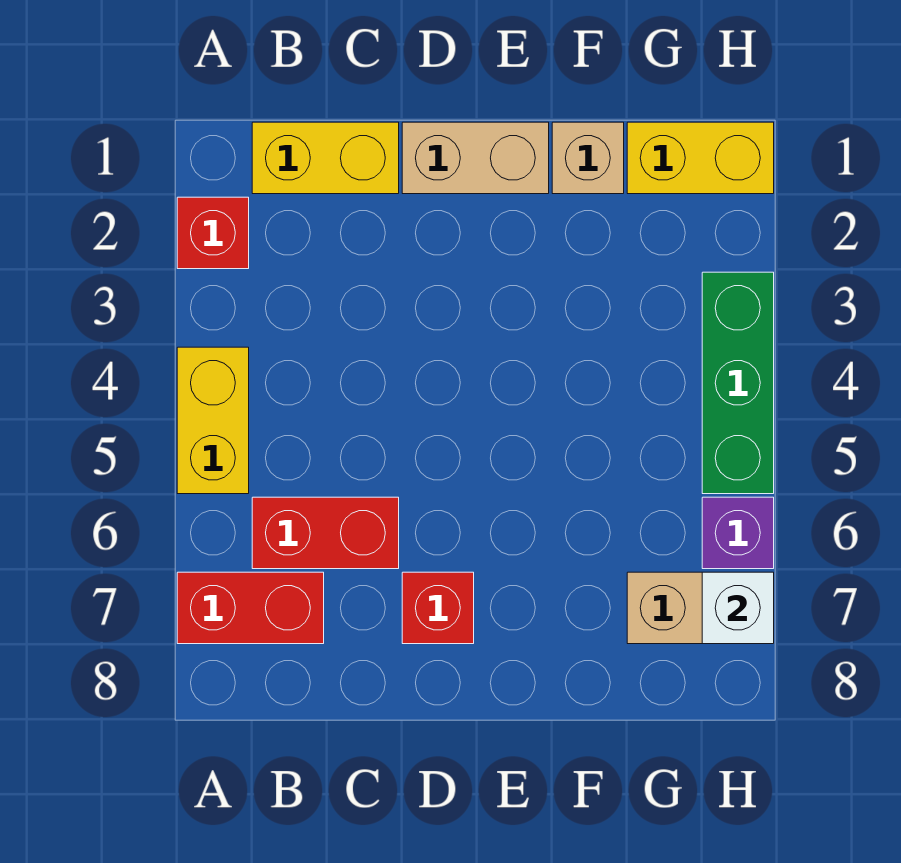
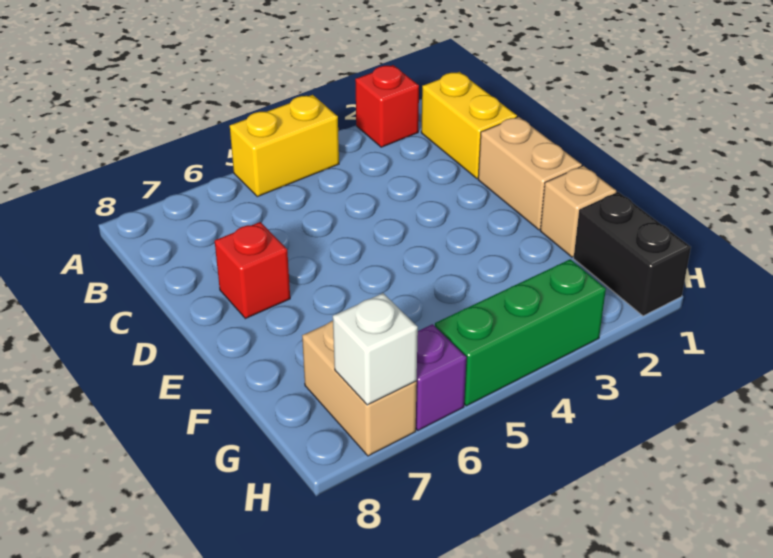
red 1x2 brick [177,572,324,644] -> none
red 1x2 brick [252,497,399,569] -> none
yellow 1x2 brick [627,122,774,194] -> black 1x2 brick [574,192,691,316]

